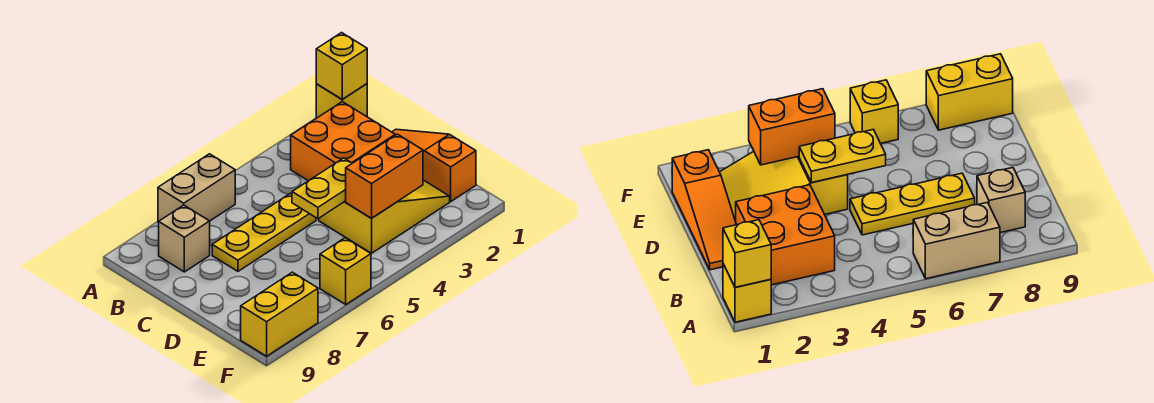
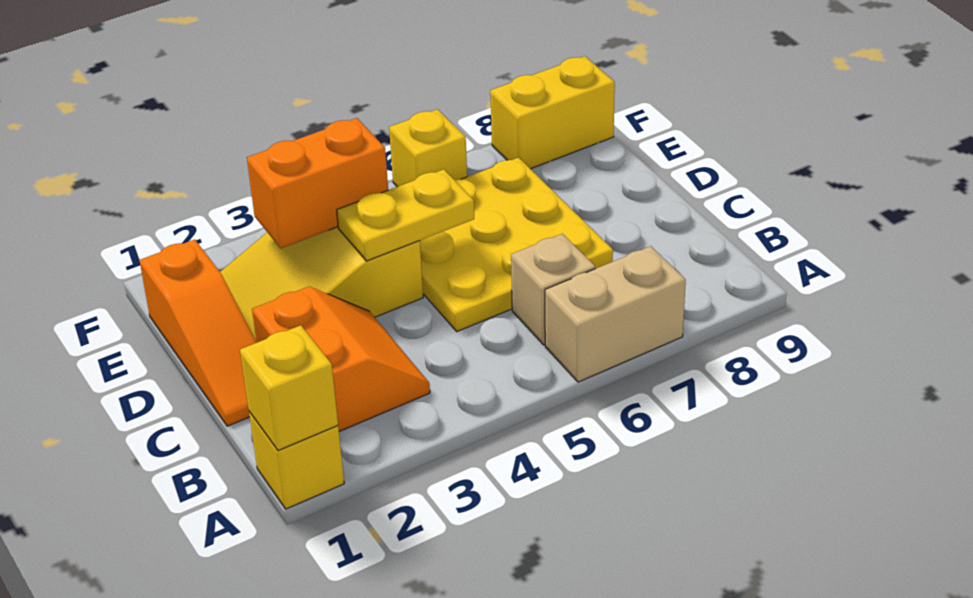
orange 2x2 brick [291,102,395,181] -> orange 2x2 slope [252,287,430,431]
tan 1x1 brick [159,205,210,272] -> tan 1x1 brick moved to [511,234,595,345]
yellow 1x3 plate [212,194,316,271] -> yellow 3x3 plate [420,158,613,331]

